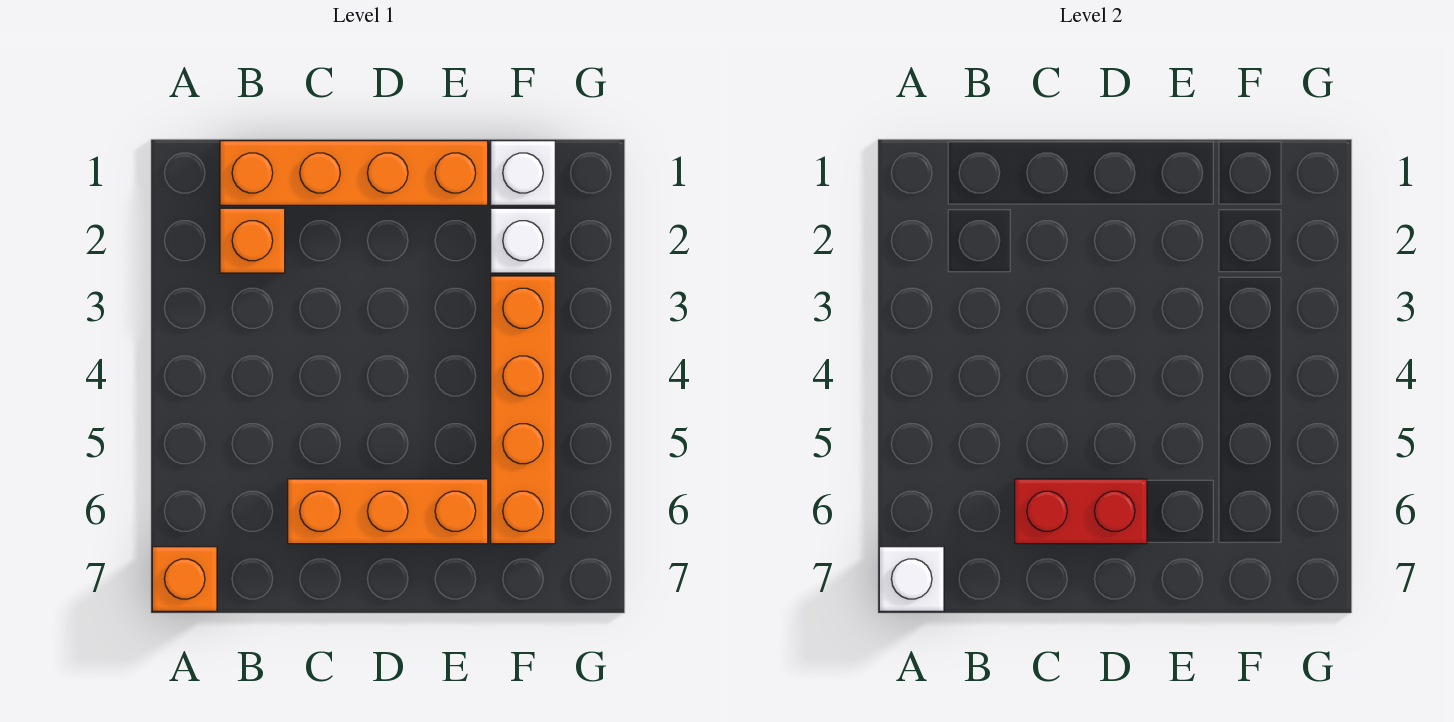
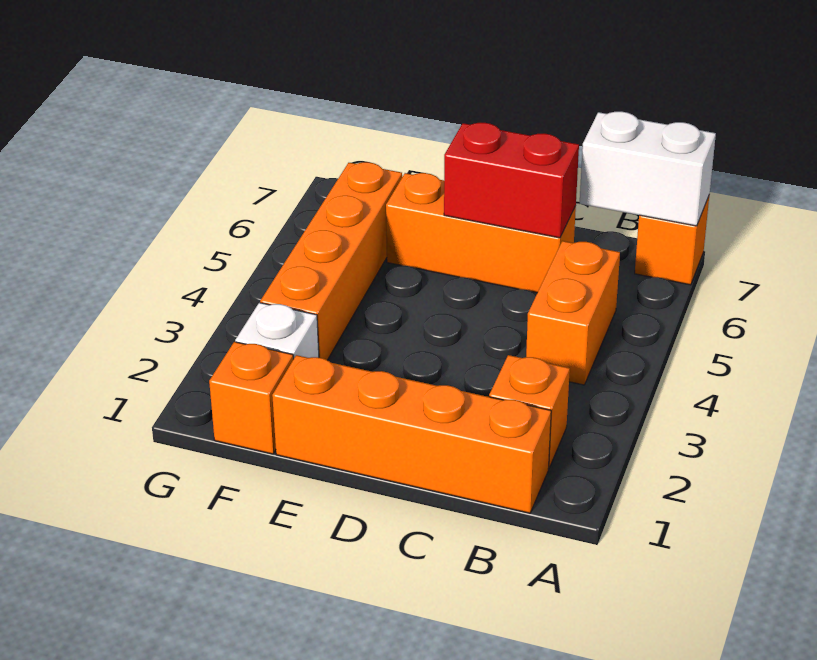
white 1x1 brick [879,547,944,611] -> white 1x2 brick [580,112,716,226]
none -> orange 1x2 brick [526,241,620,385]
white 1x1 brick [491,141,555,205] -> orange 1x1 brick [209,342,293,454]

